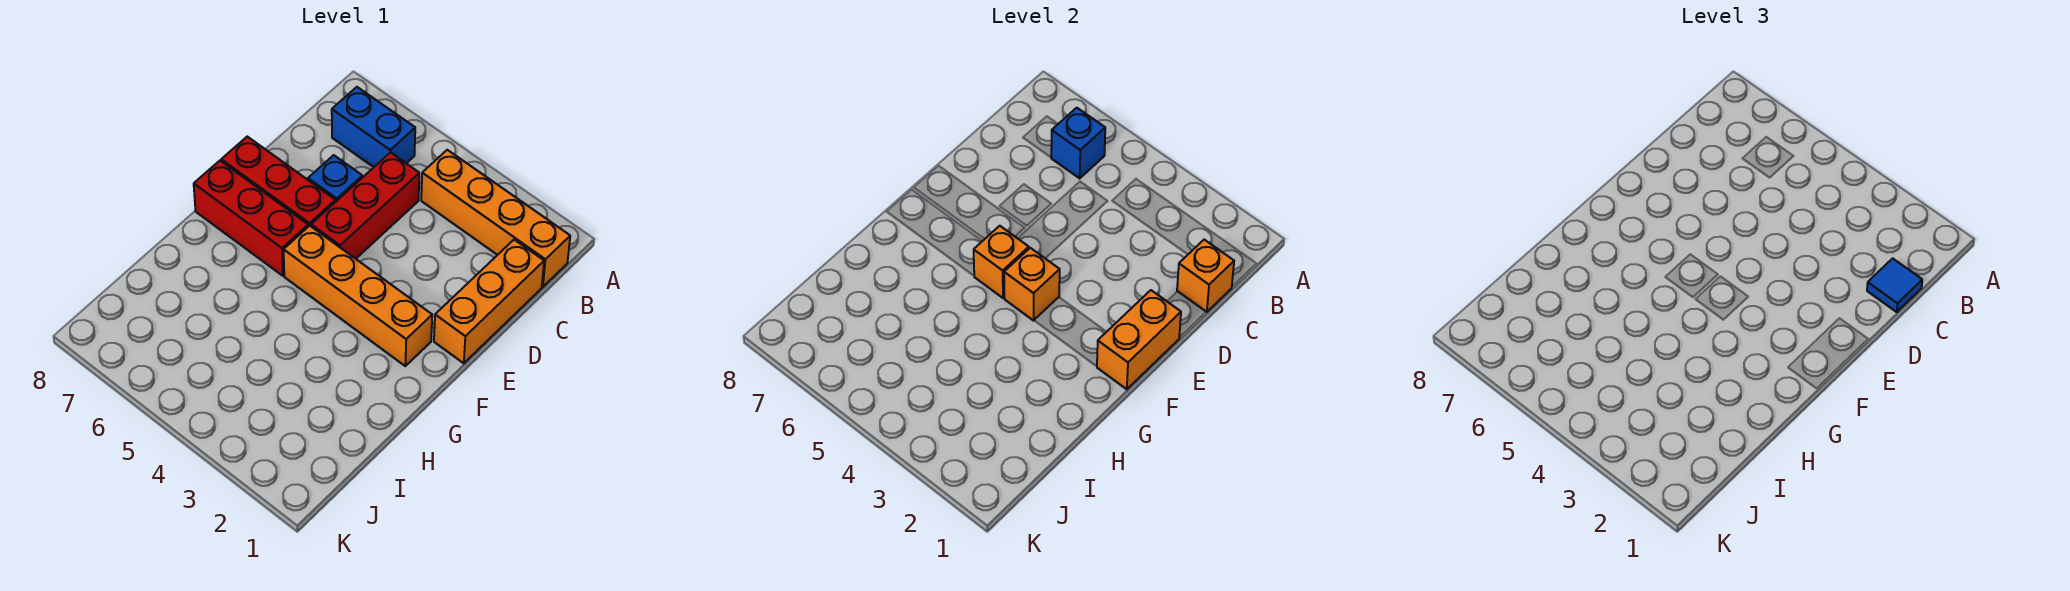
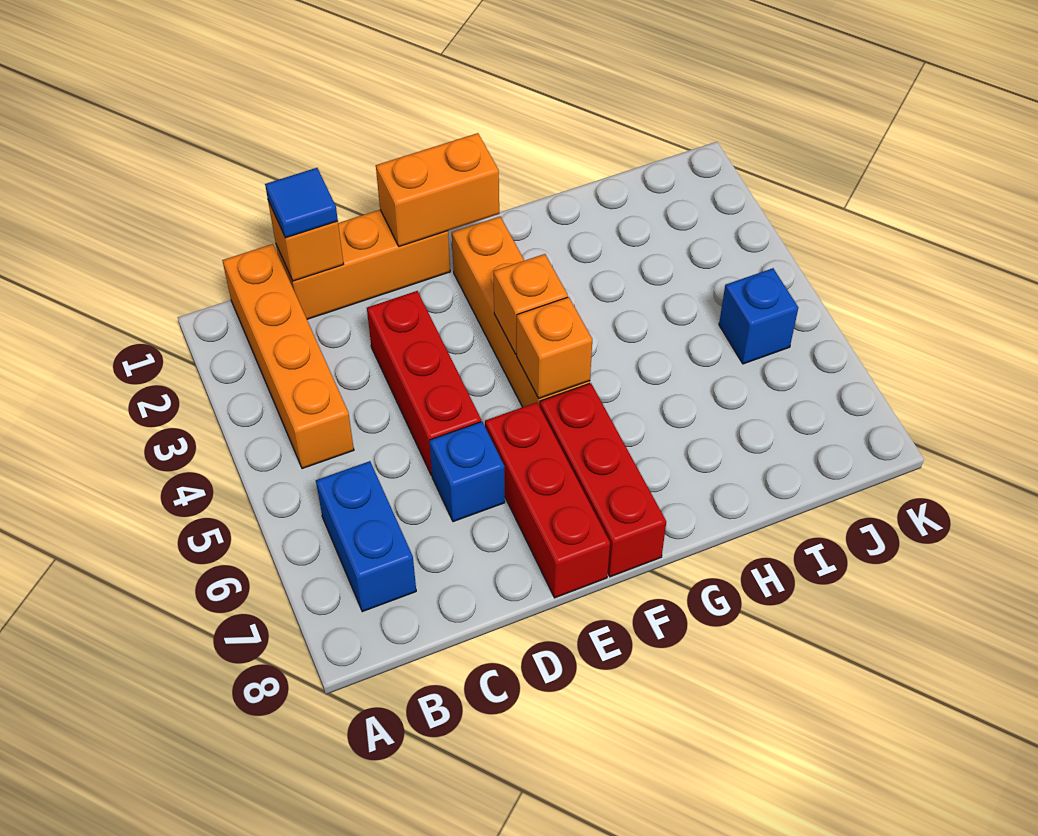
blue 1x1 brick [1051,108,1105,178] -> blue 1x1 brick moved to [719,268,798,364]
red 1x3 brick [311,152,419,259] -> red 1x3 brick turned to [367,291,481,475]

